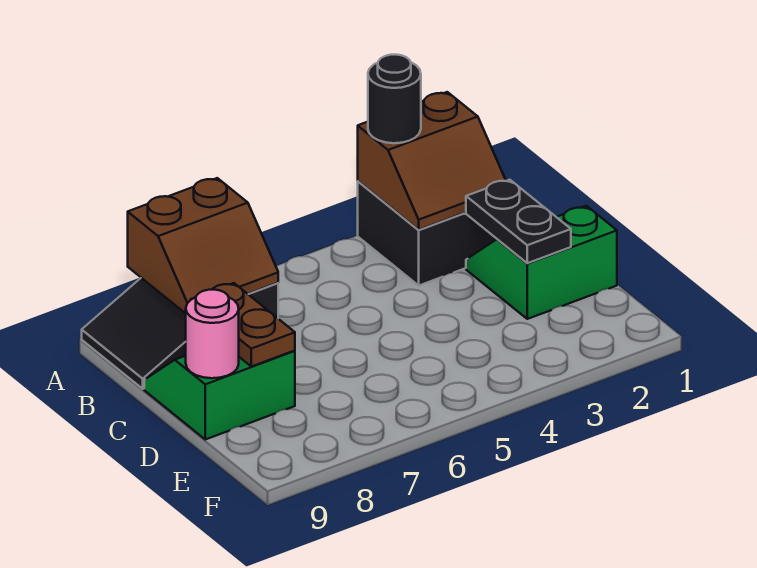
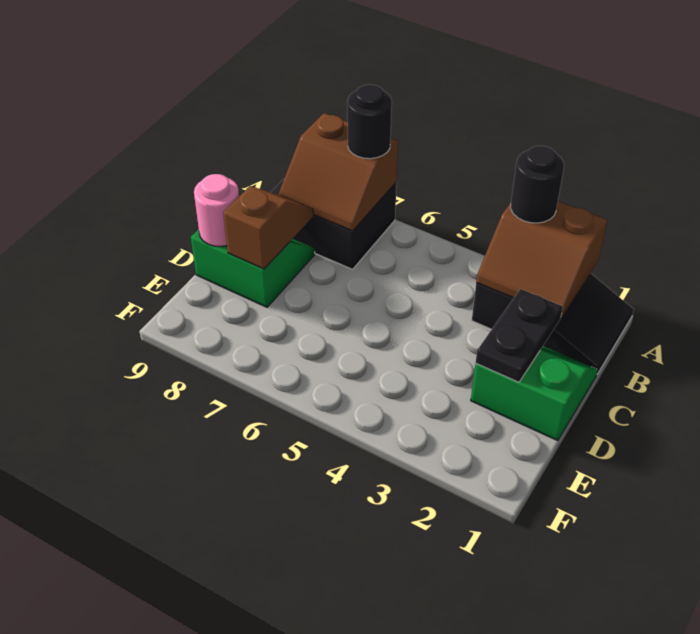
none -> black 1x1 round brick [347,85,392,159]
brown 1x2 plate [191,283,295,367] -> brown 1x2 slope [223,186,313,269]

